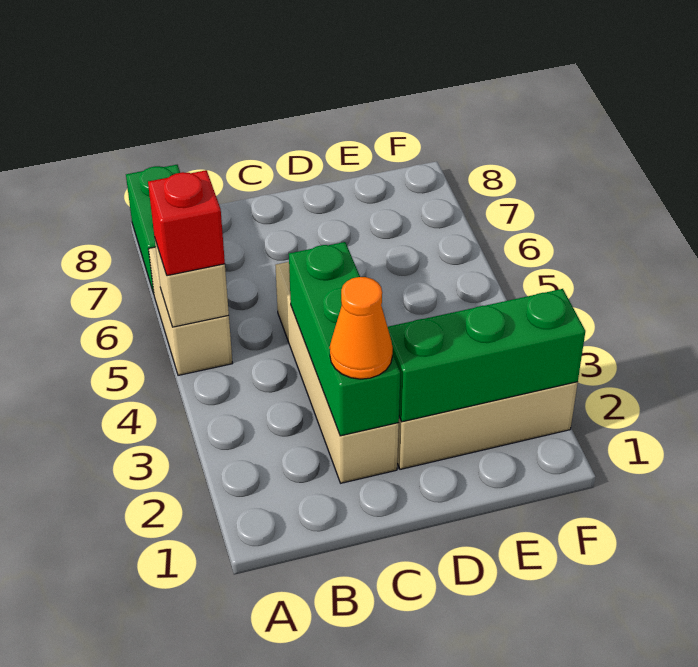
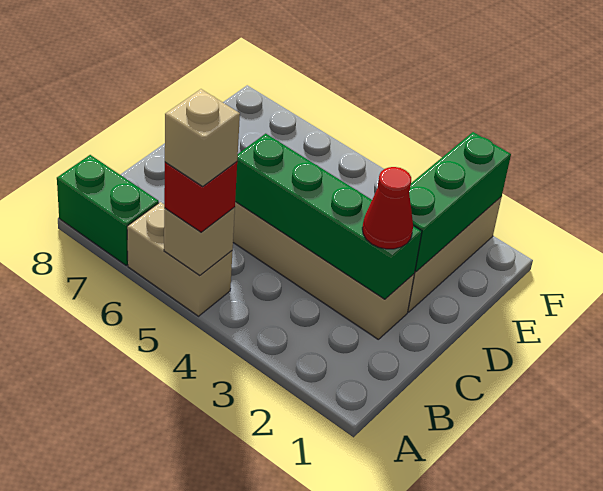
none -> tan 1x1 brick [165,89,240,186]
green 1x3 brick [289,242,400,436] -> green 1x4 brick [235,134,422,299]
orange 1x1 cone [330,277,393,379] -> red 1x1 cone [362,167,413,249]

